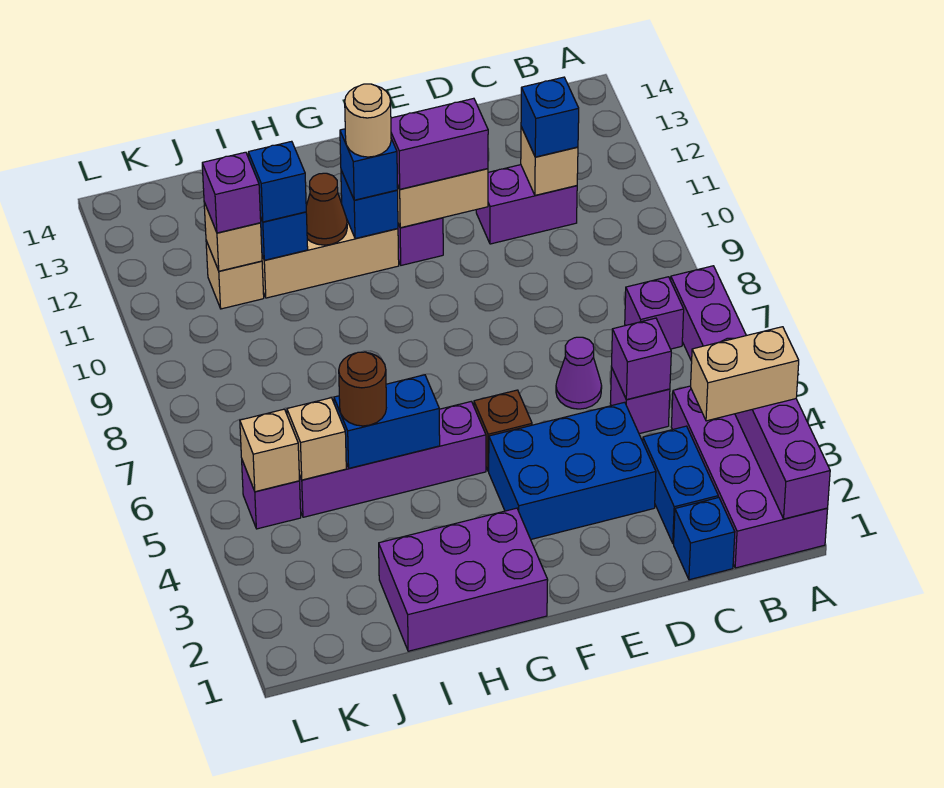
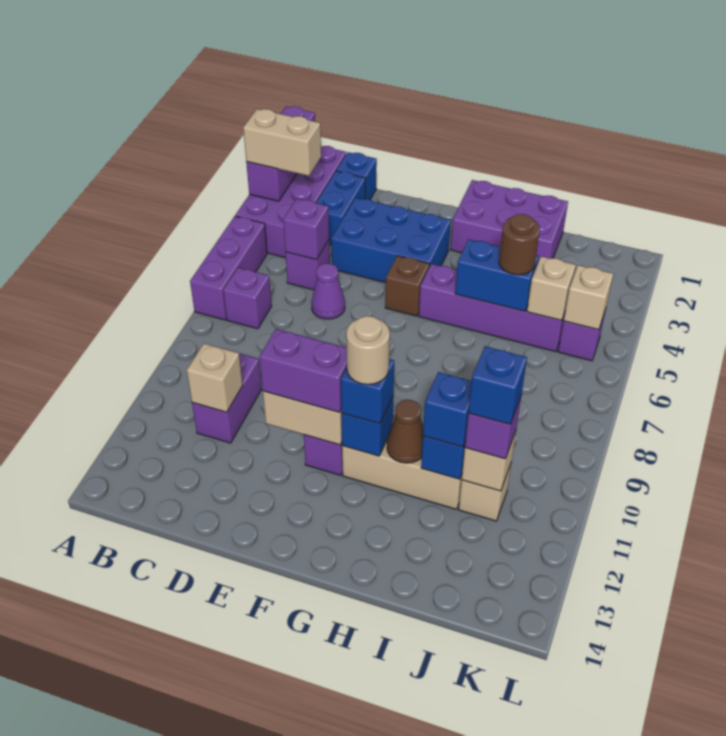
purple 1x2 brick [476,165,577,244] -> purple 1x2 brick turned to [192,354,262,443]
blue 1x1 brick [521,77,579,157] -> blue 1x1 brick moved to [468,346,527,424]

